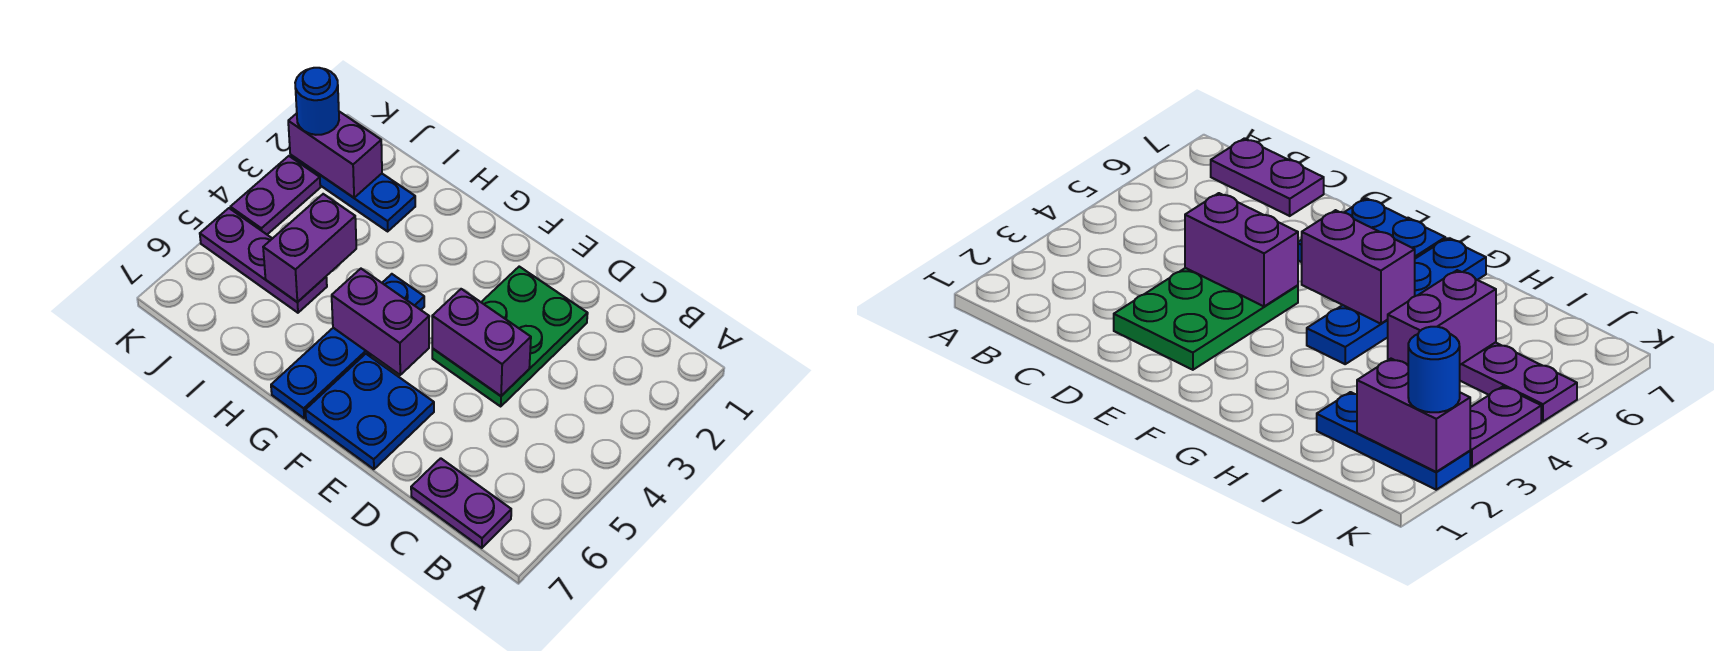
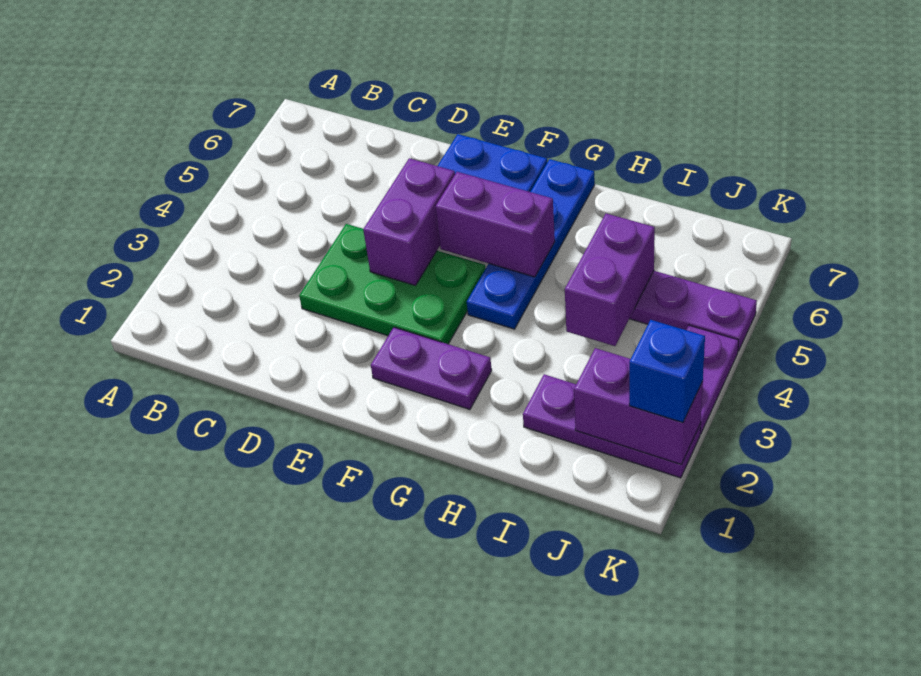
purple 1x2 plate [411,458,511,548] -> purple 1x2 plate moved to [371,327,492,409]
green 2x3 plate [432,267,588,406] -> green 2x3 plate turned to [299,224,486,344]
purple 1x2 brick [432,289,531,396] -> purple 1x2 brick turned to [363,158,455,286]
blue 1x3 plate [290,155,415,231] -> purple 1x3 plate [523,374,700,478]
blue 1x1 round brick [295,68,339,135] -> blue 1x1 brick [629,320,705,423]

